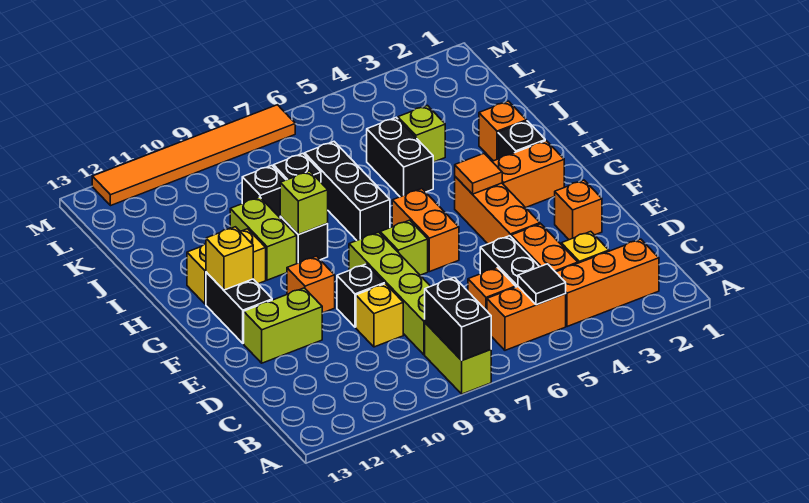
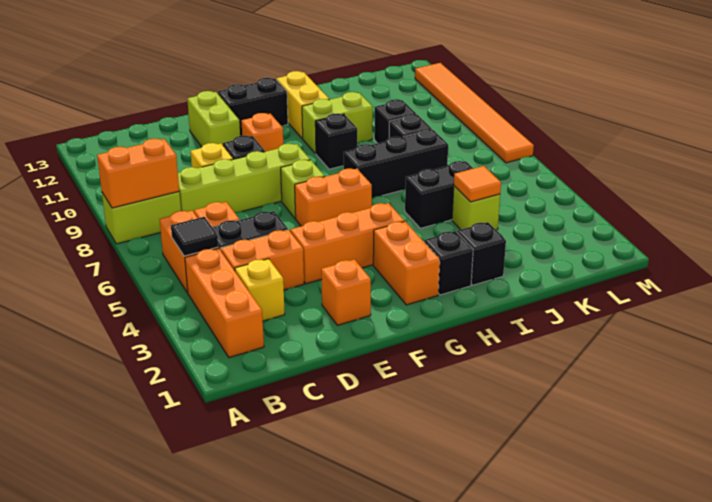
black 1x2 brick [425,277,491,360] -> orange 1x2 brick [97,139,179,208]
orange 1x1 tile [455,154,502,194] -> orange 1x1 tile moved to [454,166,501,202]
yellow 1x1 brick [206,227,253,290] -> none
lime 1x1 brick [280,171,328,234] -> none
orange 1x1 brick [479,101,527,161] -> black 1x1 brick [457,222,506,285]

